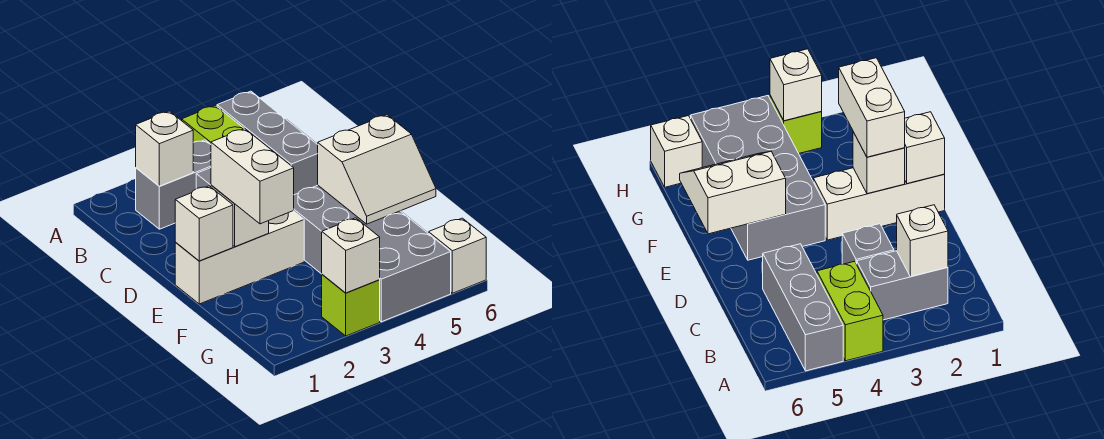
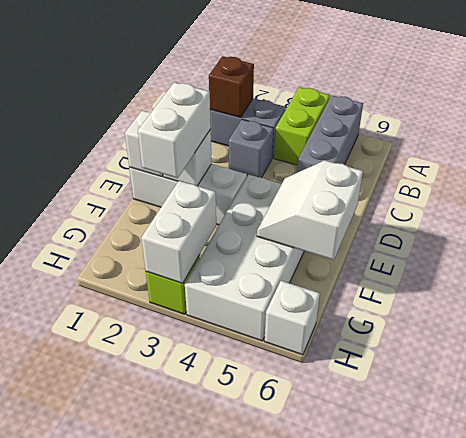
white 1x1 brick [136,111,193,186] -> brown 1x1 brick [209,56,254,117]
grey 2x4 brick [294,185,451,322] -> white 2x4 brick [185,175,304,341]
white 2x2 slope [318,115,436,224] -> white 2x2 slope turned to [257,160,363,260]
white 1x1 brick [322,218,380,293] -> white 1x2 brick [141,181,216,283]

